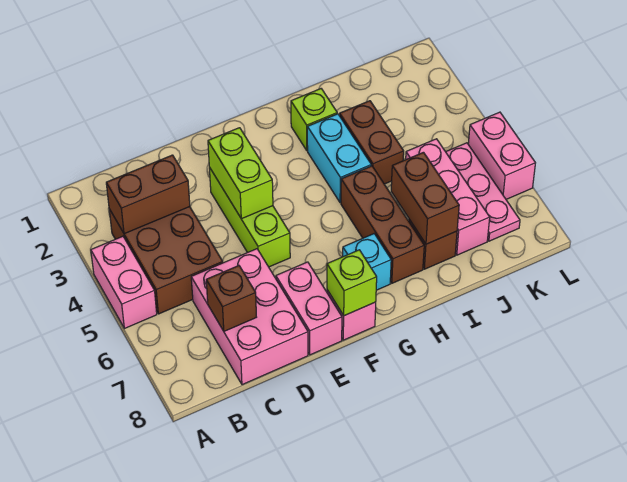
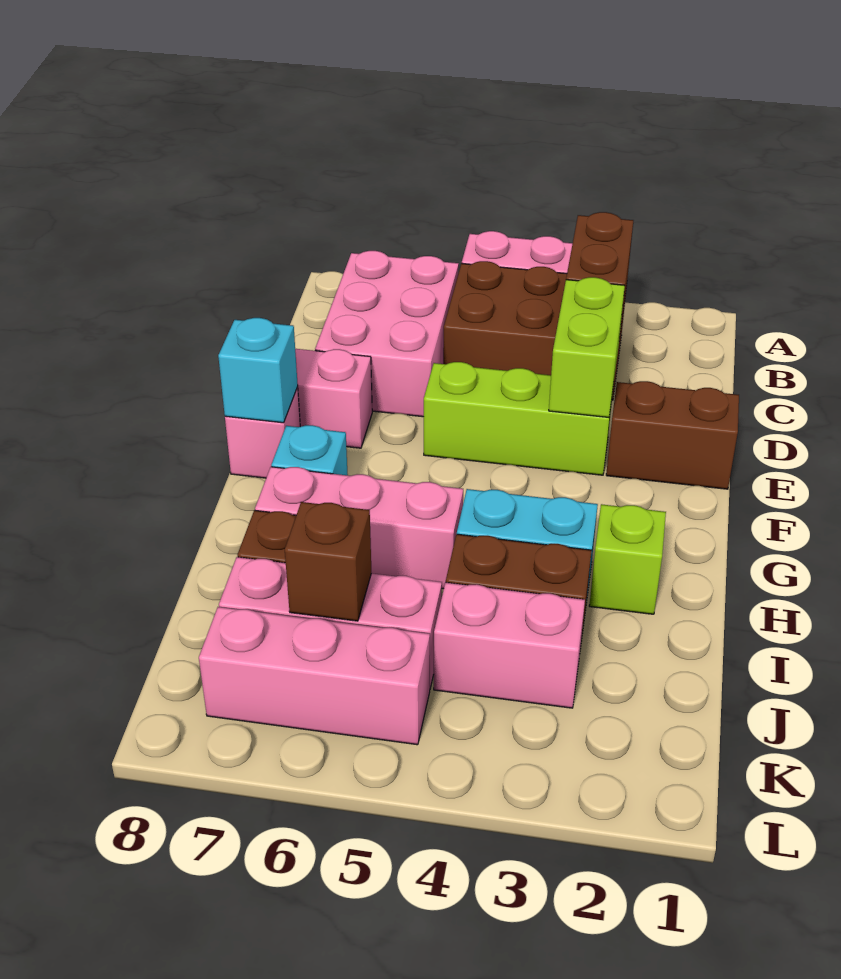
pink 2x3 brick [191,249,308,385] -> pink 2x3 brick turned to [315,251,459,417]
brown 1x1 brick [206,266,256,331] -> brown 1x1 brick moved to [285,502,371,621]
lime 1x2 brick [208,128,273,219] -> lime 1x2 brick turned to [549,277,625,417]
lime 1x1 brick [327,250,377,316] -> cyan 1x1 brick [218,318,298,423]
brown 1x3 brick [341,166,424,283] -> pink 1x3 brick [255,467,463,589]
brown 1x2 brick [391,152,459,244] -> brown 1x2 brick moved to [606,381,739,489]
pink 1x3 plate [446,143,520,241] -> pink 1x3 brick [199,607,430,745]
pink 1x2 brick [468,112,535,199] -> pink 1x2 brick moved to [434,582,585,708]

